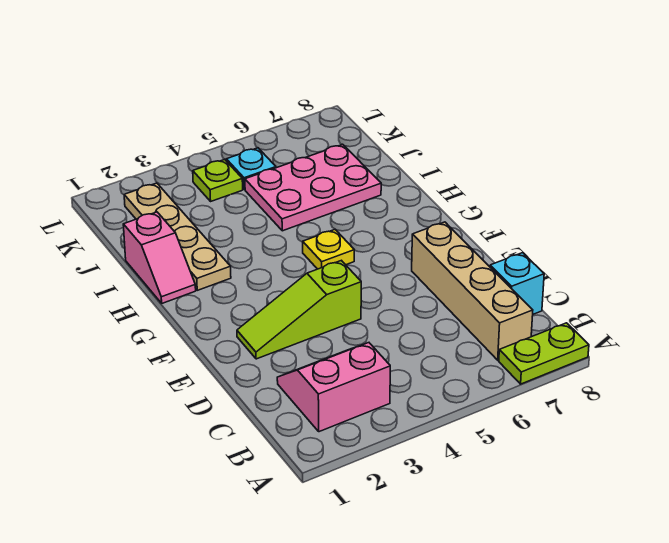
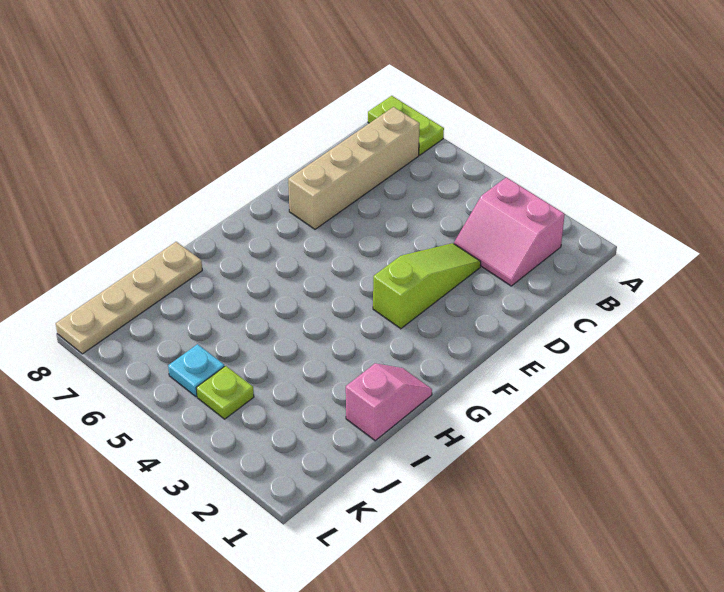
cyan 1x1 brick [490,253,544,314] -> none
lime 1x3 slope [237,260,361,359] -> lime 1x3 slope turned to [373,243,481,329]
yellow 1x1 plate [303,230,354,269] -> none
tan 1x4 plate [124,183,231,290] -> tan 1x4 plate moved to [56,242,202,354]
pink 2x3 plate [245,144,381,231] -> none

